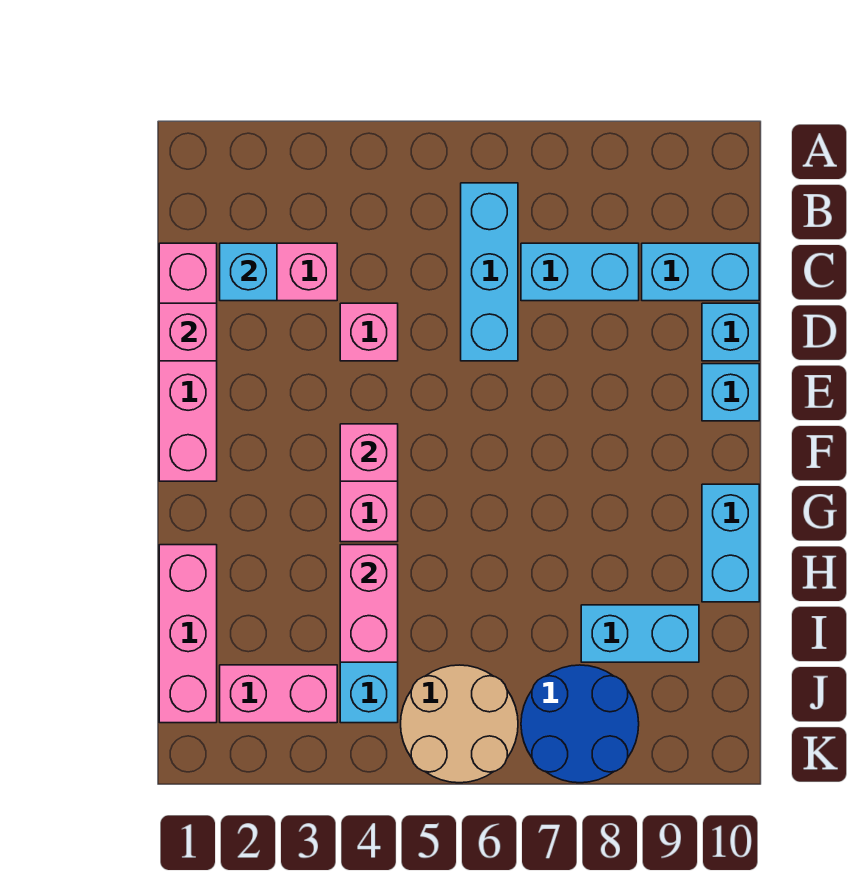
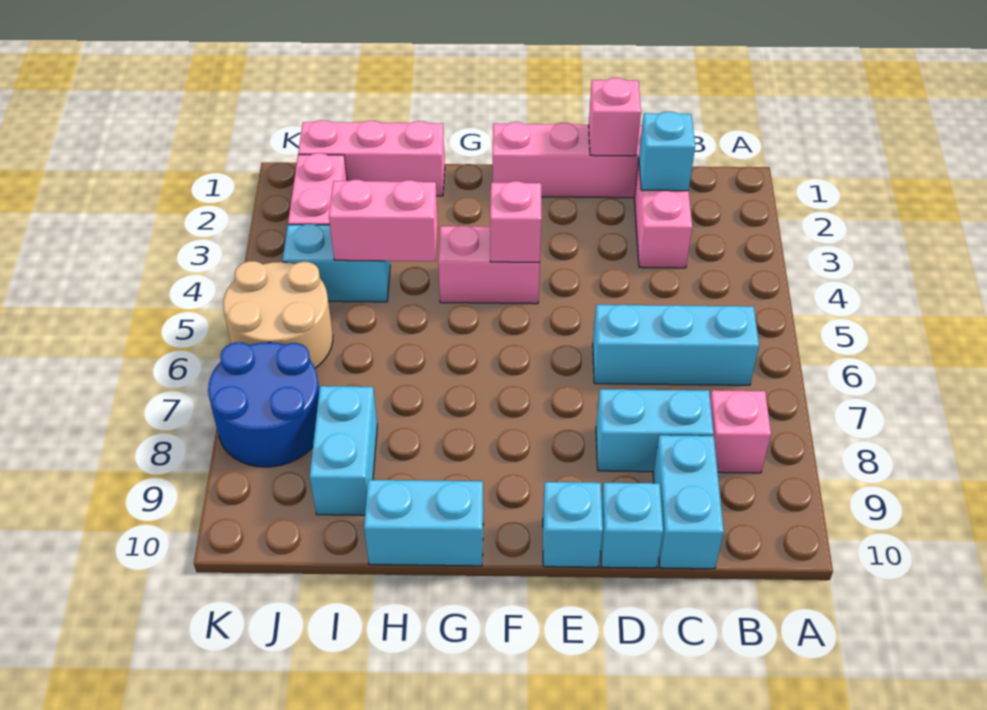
cyan 1x2 brick [521,243,639,301] -> cyan 1x2 brick turned to [596,389,714,472]
pink 1x1 brick [340,303,398,361] -> pink 1x1 brick moved to [710,390,771,473]

